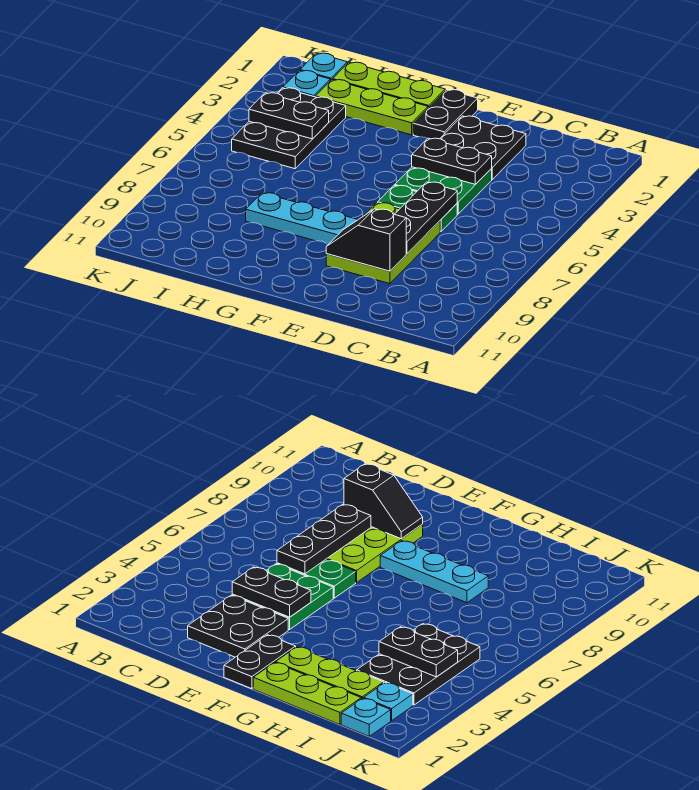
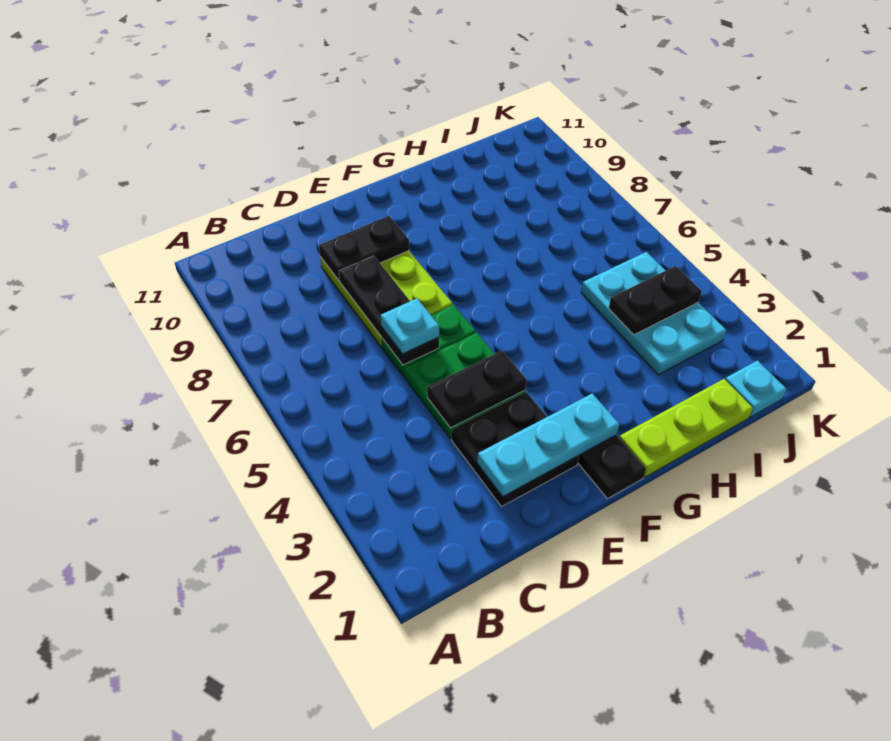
black 1x2 slope [326,209,406,271] -> black 1x2 plate [319,216,409,281]
cyan 1x3 plate [246,193,358,244] -> cyan 1x3 plate moved to [477,393,619,497]
lime 1x3 plate [316,80,428,135] -> none
black 2x3 plate [232,88,346,169] -> cyan 2x3 plate [581,252,726,375]
cyan 1x1 plate [283,71,330,97] -> cyan 1x1 plate moved to [381,298,439,354]

